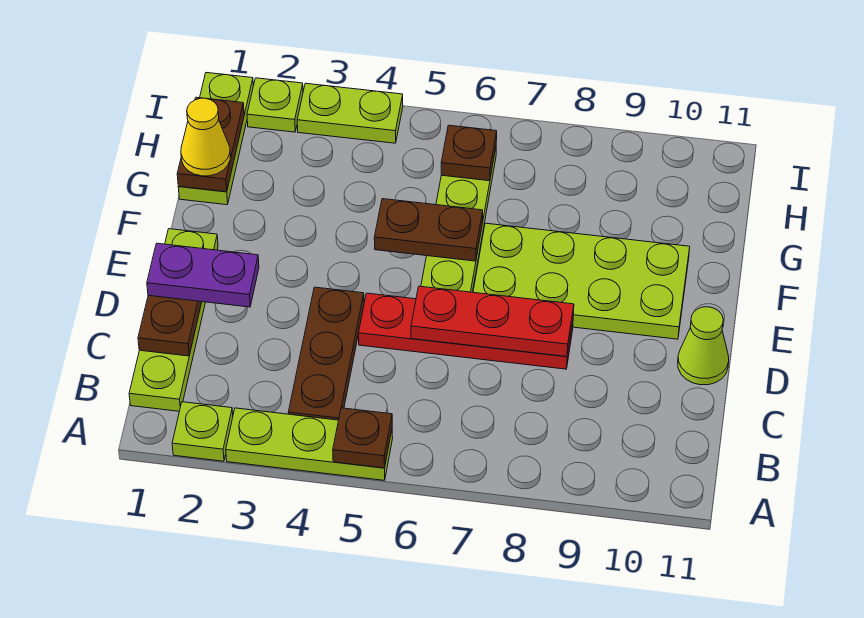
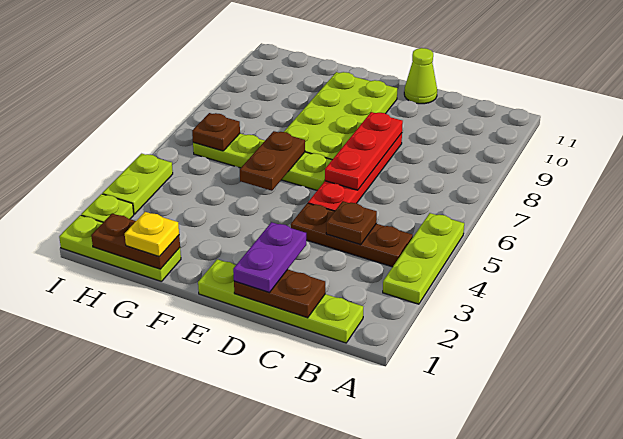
lime 1x1 plate [172,402,233,461] -> none
brown 1x1 plate [333,408,392,468] -> brown 1x1 plate moved to [326,201,377,245]
yellow 1x1 cone [181,98,230,176] -> yellow 1x1 plate [125,212,179,257]

